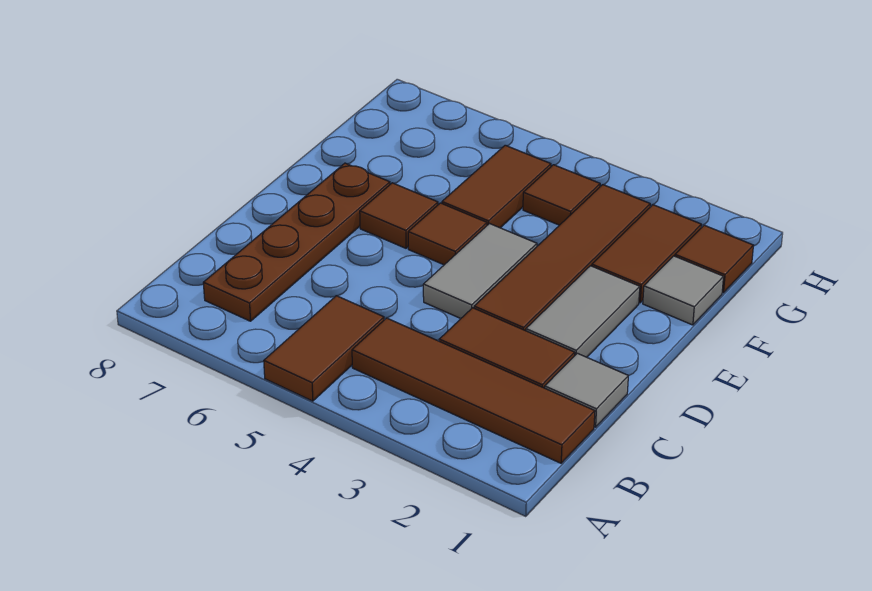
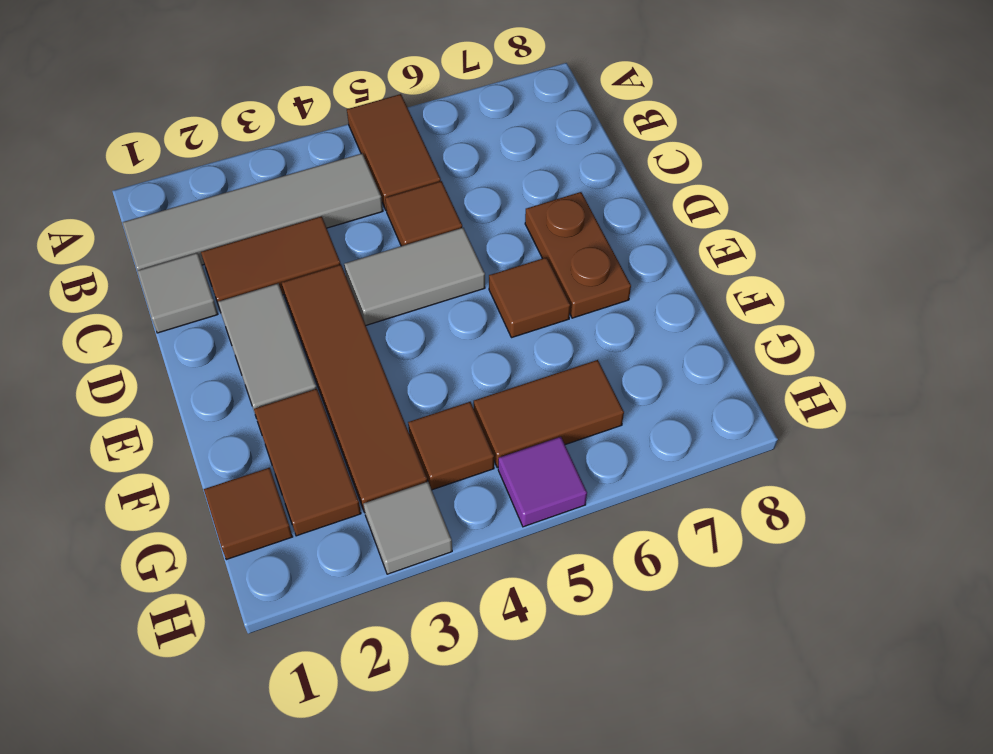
brown 1x4 tile [352,318,595,463] -> grey 1x4 tile [123,153,383,271]
brown 1x4 plate [203,163,390,321] -> brown 1x2 plate [525,192,631,318]
grey 1x2 tile [423,224,537,318] -> grey 1x2 tile turned to [344,228,485,325]
brown 1x1 tile [408,203,487,265] -> brown 1x1 tile moved to [385,181,462,246]
grey 1x1 tile [643,256,723,325] -> grey 1x1 tile moved to [364,482,452,574]
brown 1x2 tile [442,145,551,228] -> brown 1x2 tile turned to [474,360,624,468]
none -> purple 1x1 tile [498,437,587,527]

